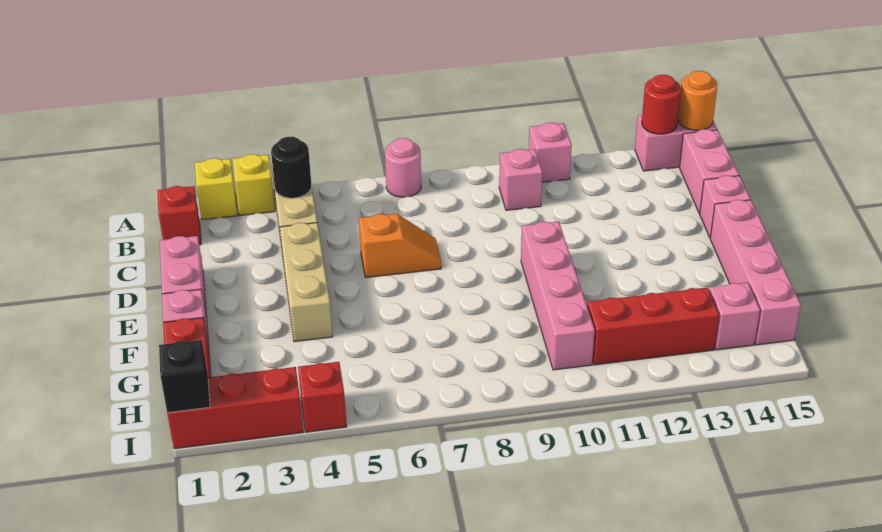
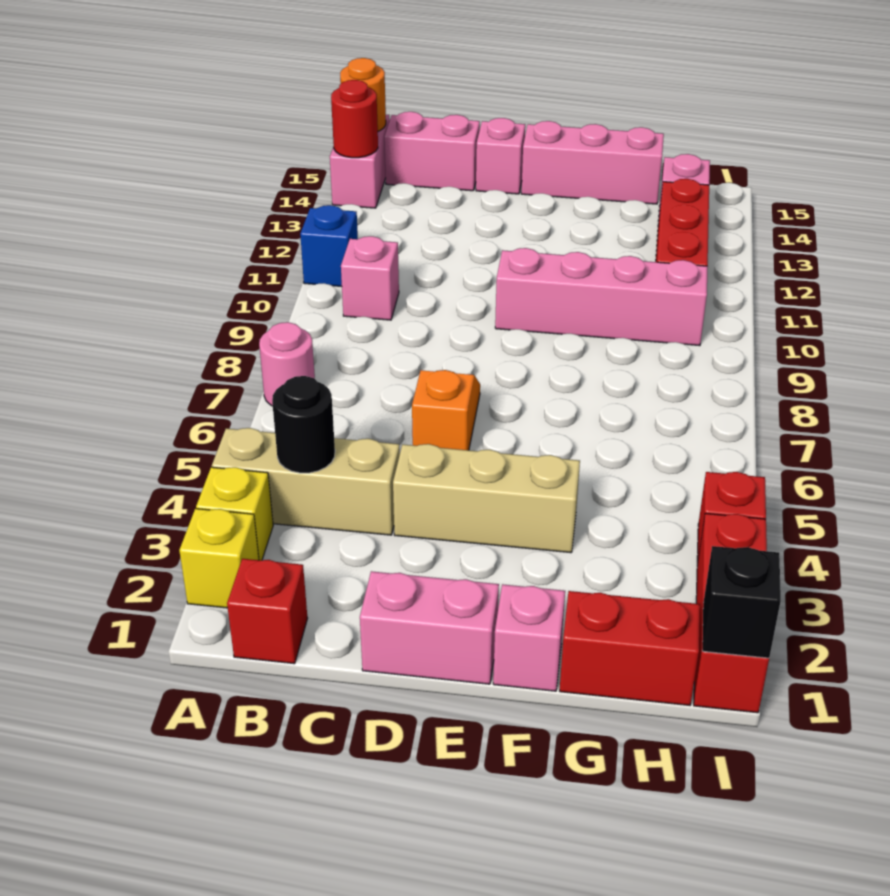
pink 1x1 brick [529,123,572,182] -> blue 1x1 brick [300,205,358,286]
pink 1x4 brick [710,200,801,345] -> pink 1x3 brick [521,121,664,204]

